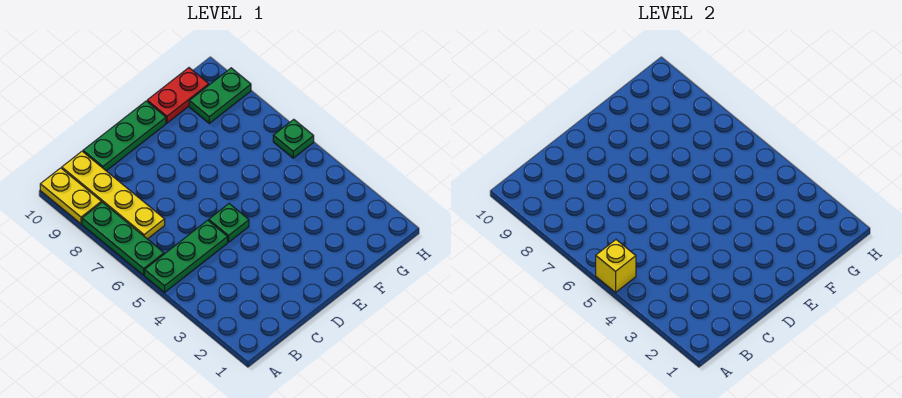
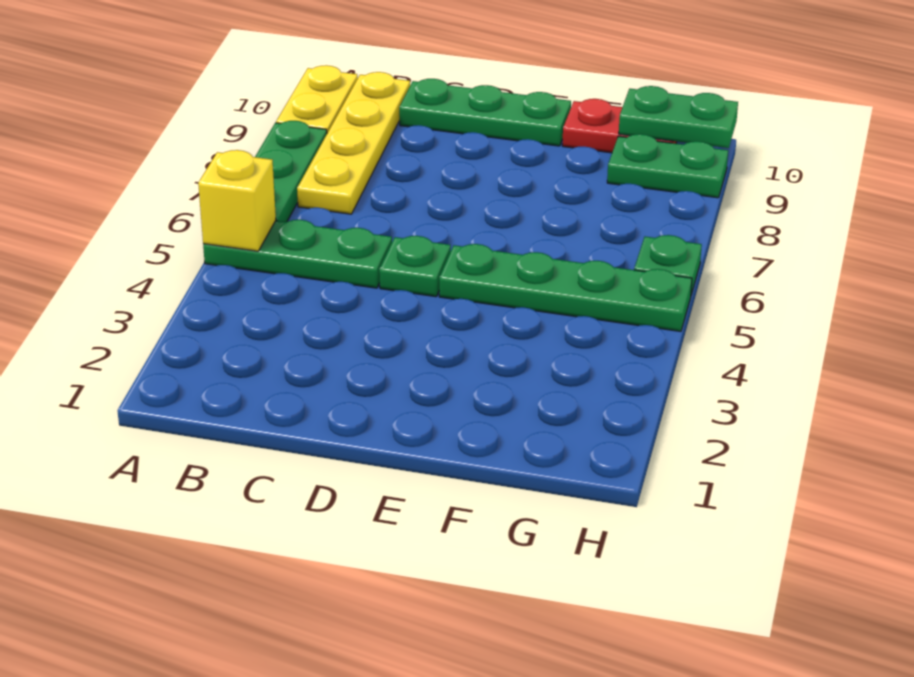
none -> green 1x4 plate [439,244,692,331]
none -> green 1x2 plate [619,86,738,148]

